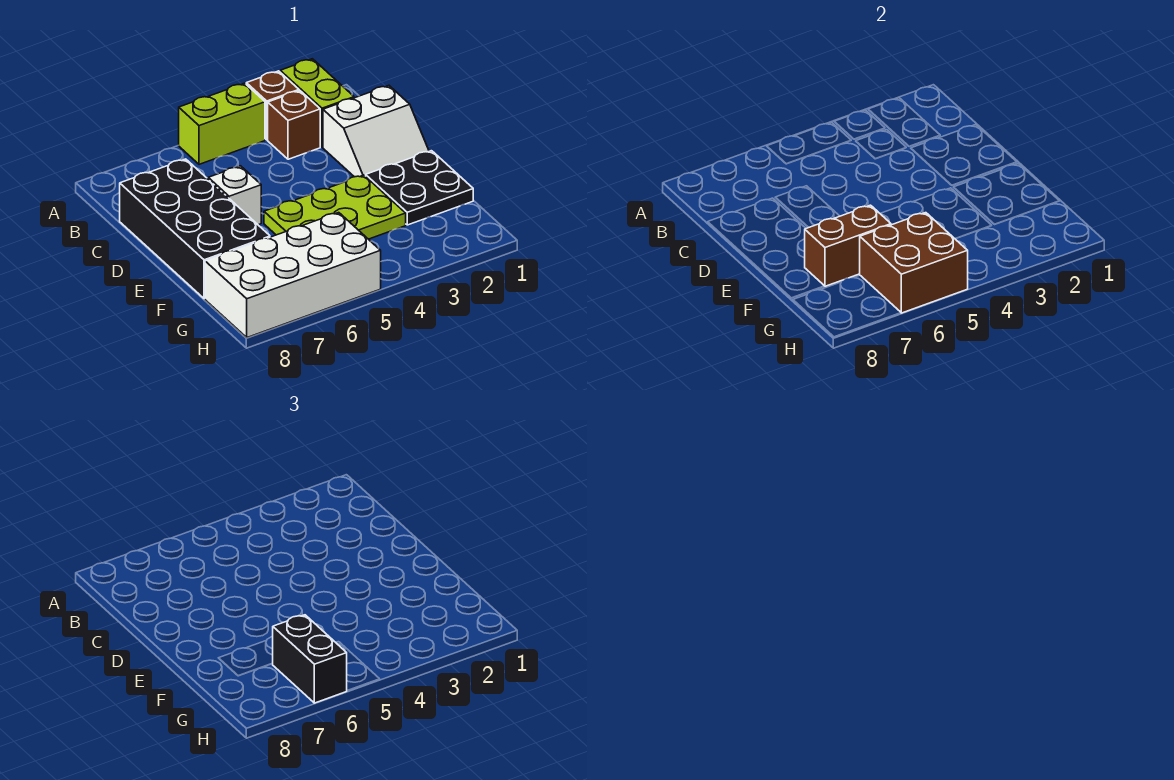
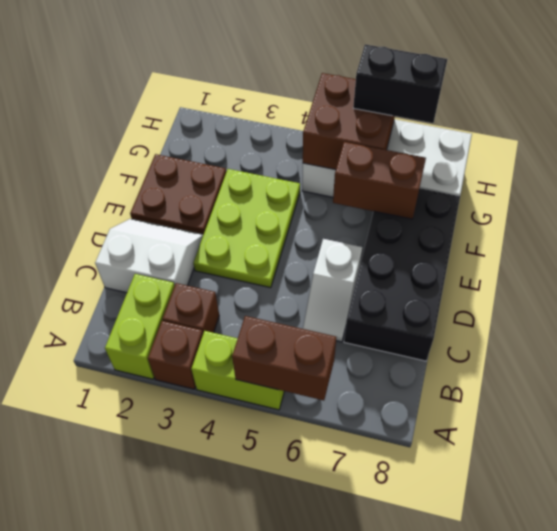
none -> brown 1x2 brick [232,316,336,400]
black 2x2 plate [366,151,473,225] -> brown 2x2 plate [130,154,226,234]
lime 2x3 plate [264,175,406,239] -> lime 2x3 plate turned to [193,169,300,288]
black 1x2 brick [272,615,347,703] -> black 1x2 brick turned to [353,44,447,123]

